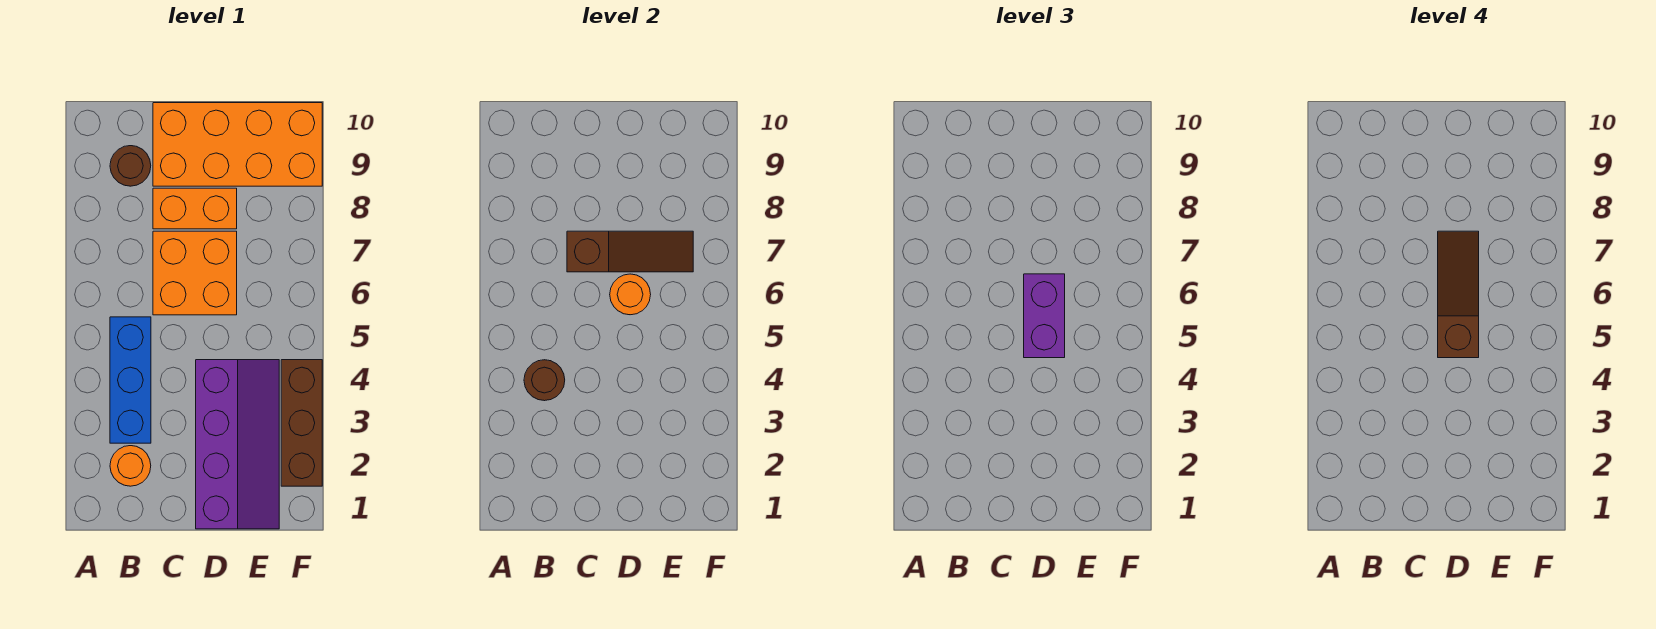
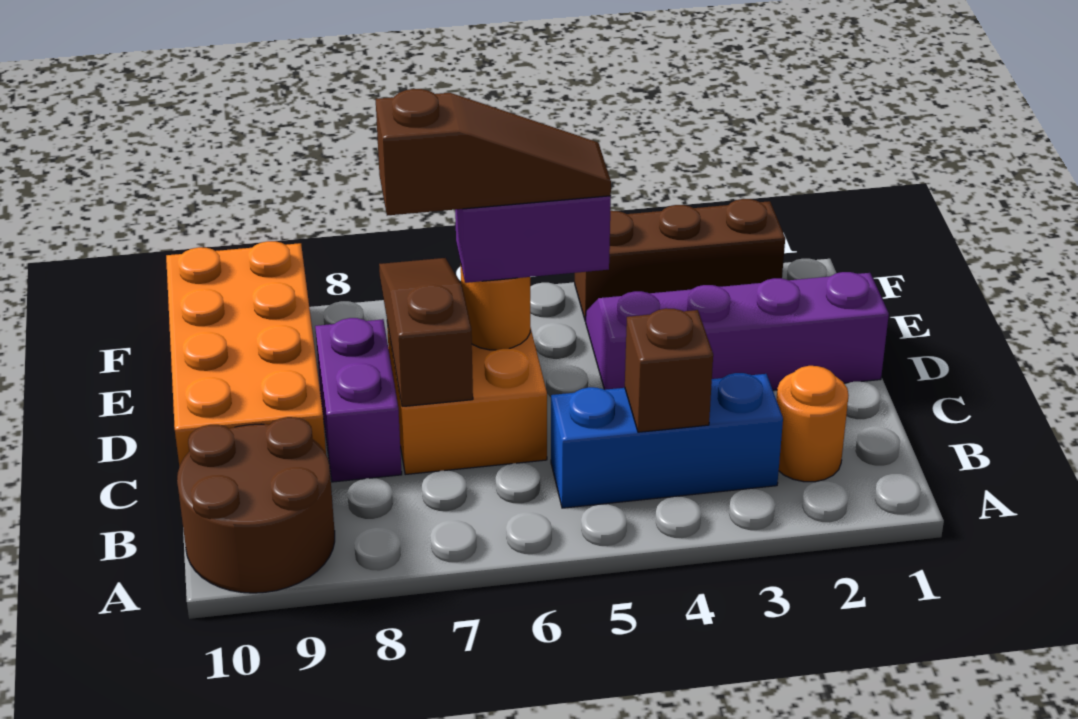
brown 1x1 round brick [524,360,565,401] -> brown 1x1 brick [625,308,713,432]
brown 1x1 round brick [110,146,151,186] -> brown 2x2 round brick [177,417,335,593]
orange 1x2 brick [153,188,237,229] -> purple 1x2 brick [315,318,402,482]
brown 1x3 slope [1438,231,1479,358] -> brown 1x3 slope turned to [376,89,611,216]

